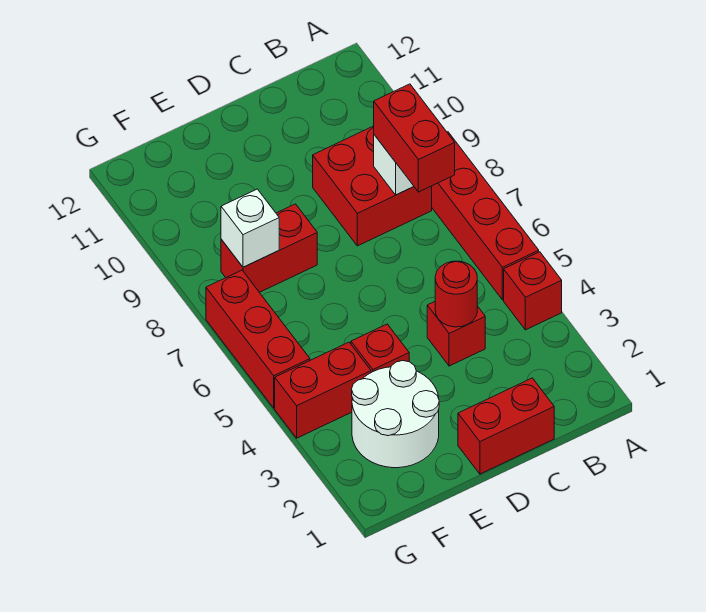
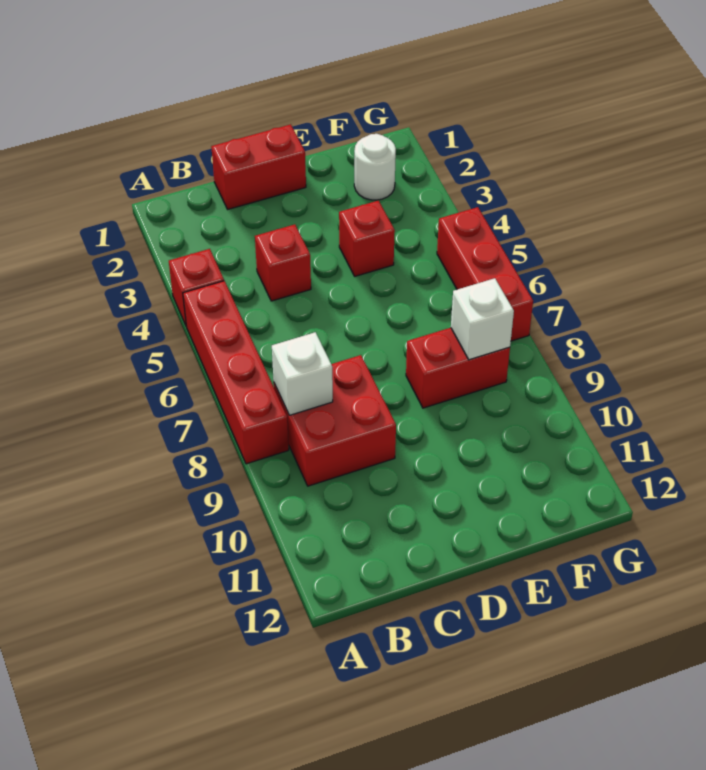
red 1x2 brick [374,84,455,192] -> none
red 1x1 round brick [435,261,477,327] -> none
white 2x2 round brick [352,361,439,468] -> white 1x1 round brick [354,134,396,200]
red 1x2 brick [275,342,371,438] -> none

